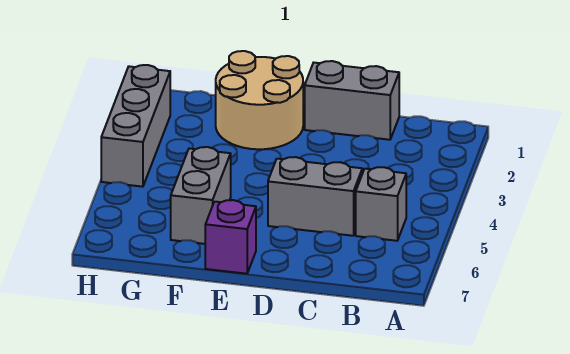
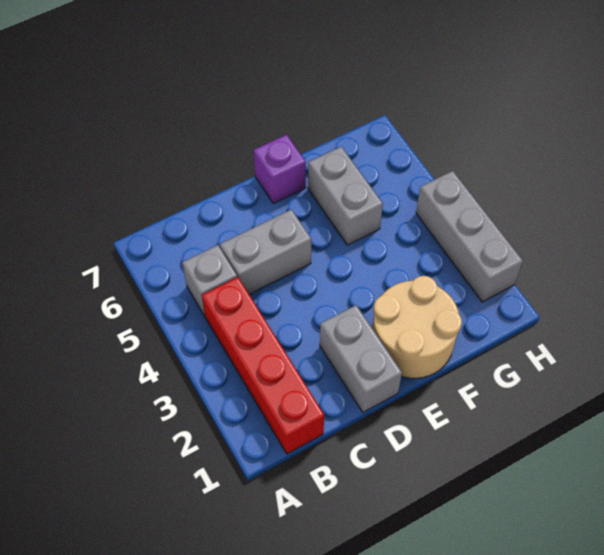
none -> red 1x4 brick [202,277,324,454]
grey 1x2 brick [305,61,399,140] -> grey 1x2 brick turned to [320,305,402,412]

